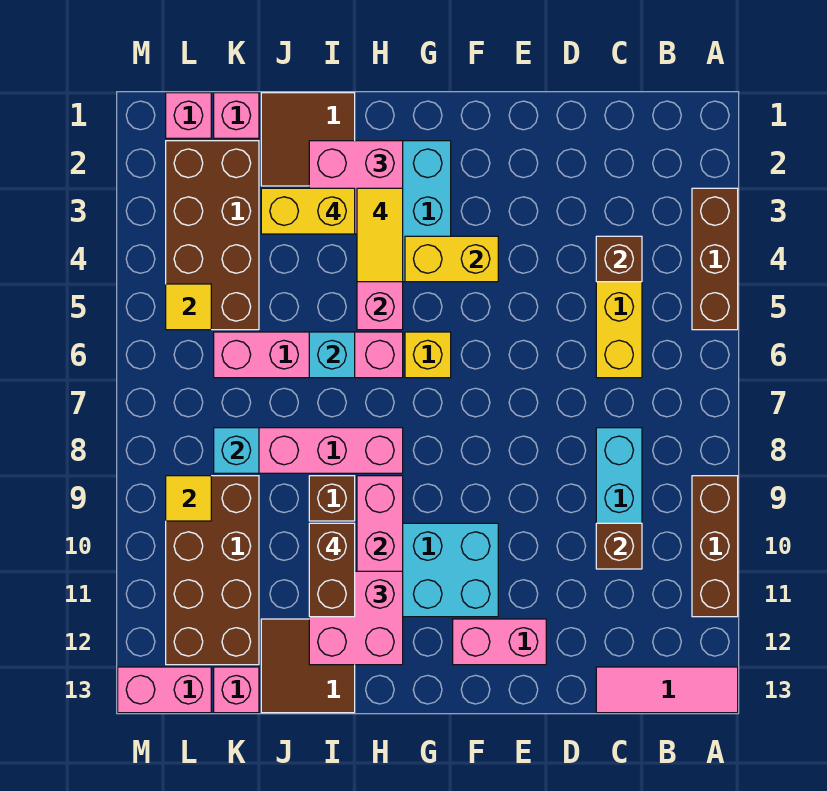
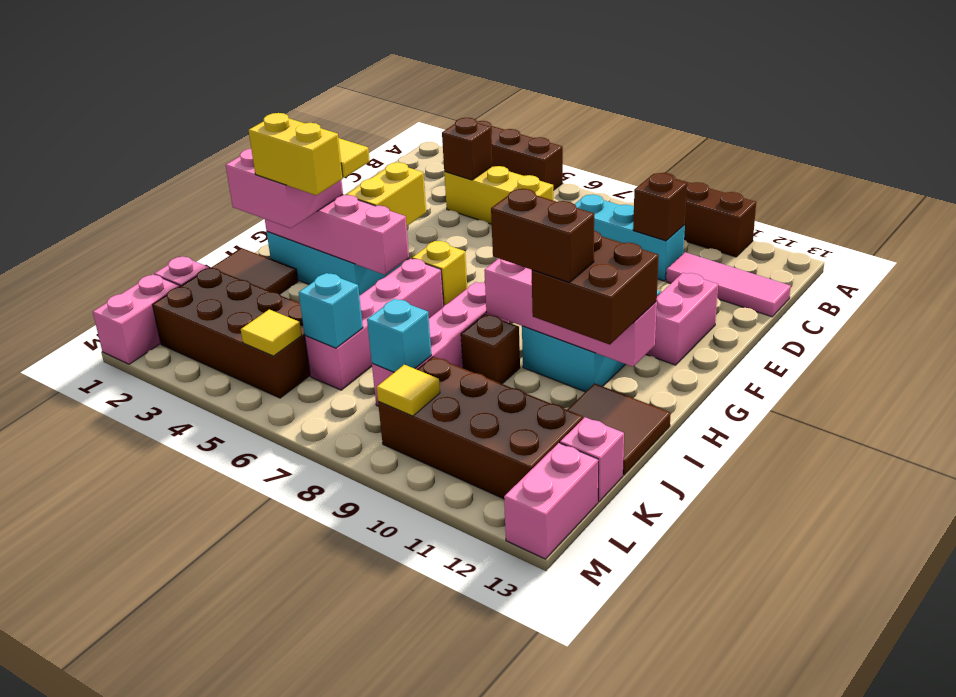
pink 1x3 tile [596,667,738,713] -> pink 1x3 tile turned to [666,252,791,317]
pink 2x2 brick [309,571,403,665] -> brown 2x2 brick [532,231,659,345]
yellow 1x2 brick [261,188,355,234] -> yellow 1x2 brick turned to [249,113,343,195]
cyan 1x1 brick [309,332,355,378] -> cyan 1x1 brick moved to [299,273,363,348]
pink 1x1 brick [166,93,211,138] -> pink 1x2 brick [93,275,180,364]

